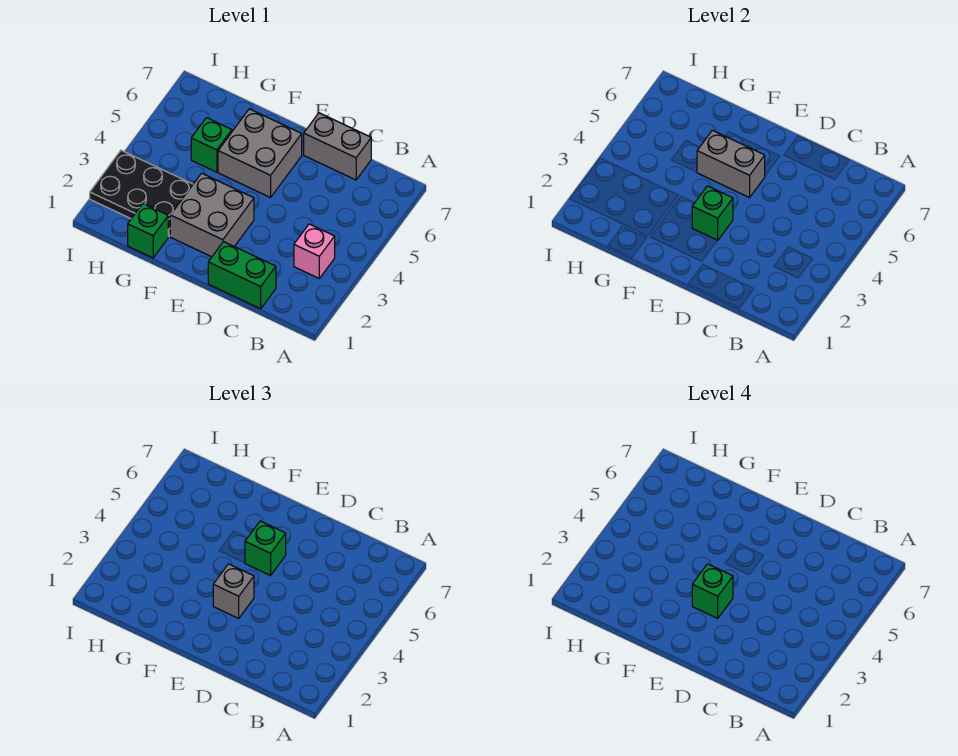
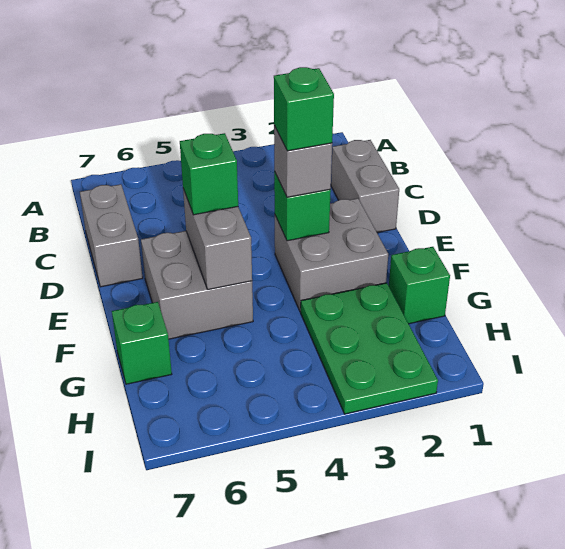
pink 1x1 brick [294,224,335,278] -> none
green 1x2 brick [208,242,276,309] -> grey 1x2 brick [331,140,399,233]
black 2x3 plate [90,150,193,236] -> green 2x3 plate [301,283,438,414]
green 1x1 brick [191,118,232,172] -> green 1x1 brick moved to [112,302,172,384]

